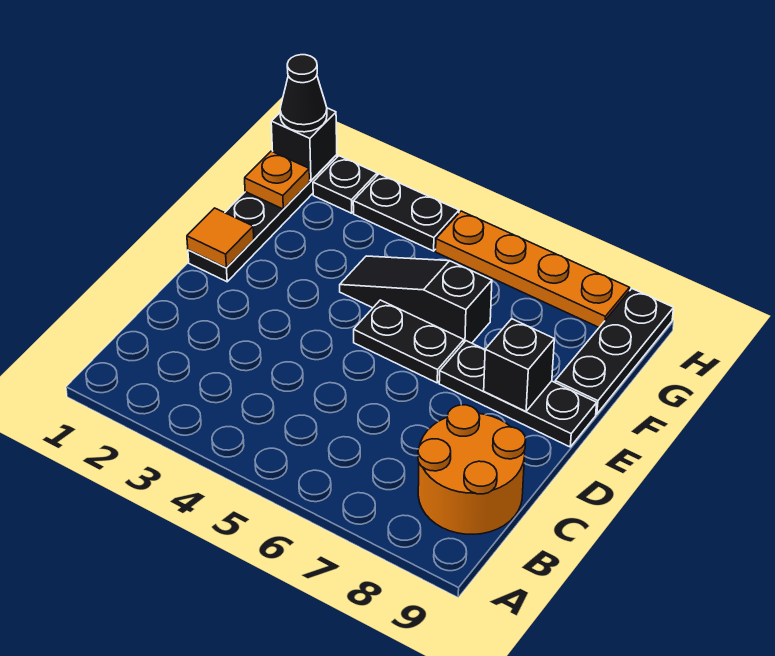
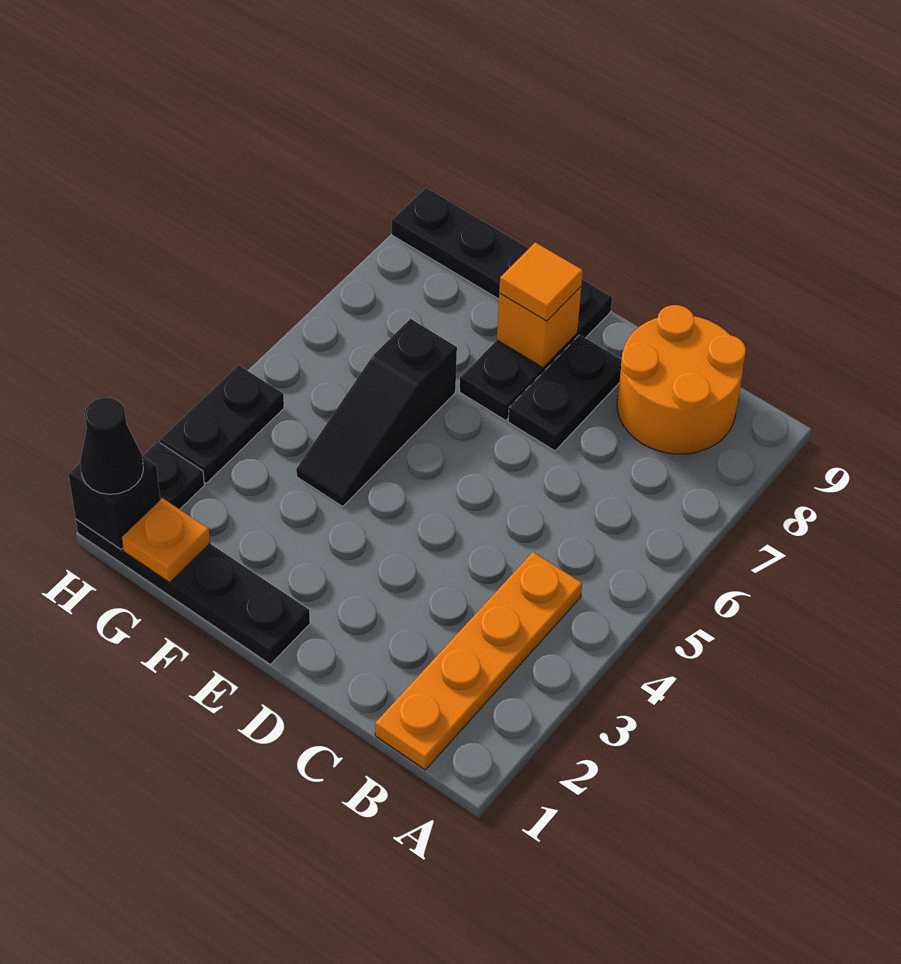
orange 1x1 tile [187,208,254,268] -> orange 1x1 tile moved to [499,242,583,321]
black 1x2 plate [354,300,464,383] -> black 1x2 plate moved to [508,335,621,451]
black 1x1 brick [484,319,554,411] -> orange 1x1 brick [497,287,581,368]
orange 1x4 plate [436,211,630,327] -> orange 1x4 plate moved to [375,552,582,770]

